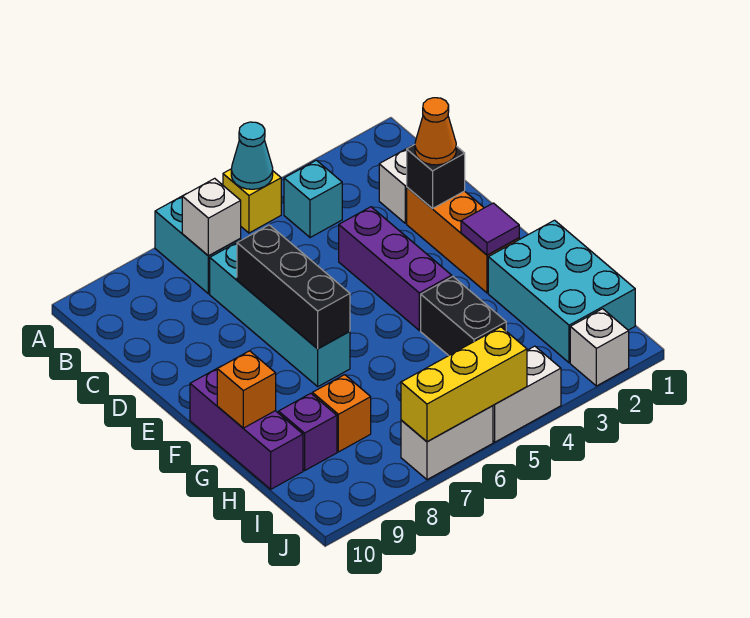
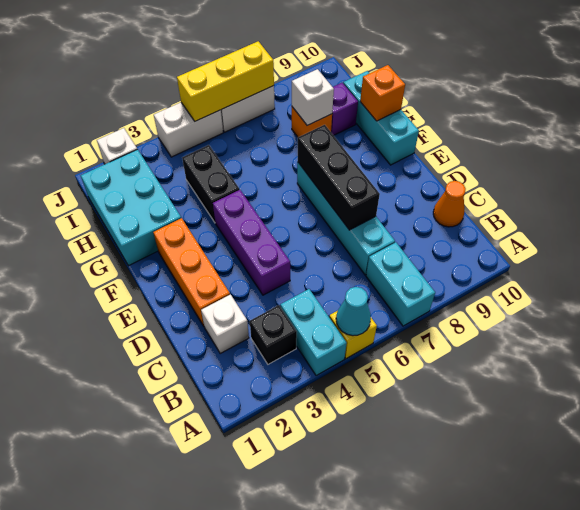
cyan 1x1 brick [284,160,342,238] -> cyan 1x2 brick [280,289,347,376]
white 1x1 brick [182,178,241,256] -> white 1x1 brick moved to [292,69,334,125]
black 1x1 brick [407,145,465,209] -> black 1x1 brick moved to [250,305,297,364]
orange 1x1 cone [415,98,456,165] -> orange 1x1 cone moved to [433,181,466,227]
purple 1x1 tile [461,203,519,255] -> none
purple 1x3 brick [190,369,303,489] -> cyan 1x3 brick [343,71,419,165]

